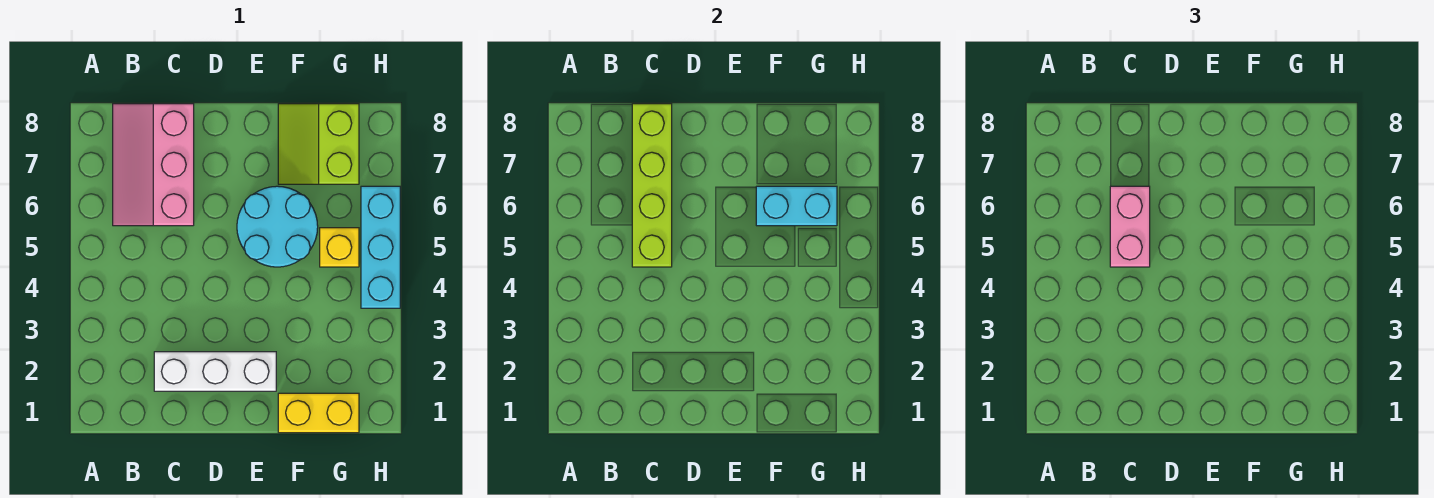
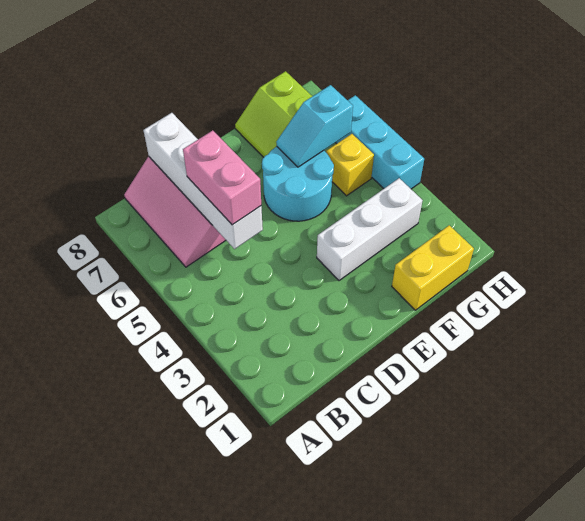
white 1x3 brick [154,352,276,391] -> white 1x3 brick moved to [317,178,423,281]
lime 1x4 brick [632,104,672,267] -> white 1x4 brick [143,113,263,249]
cyan 1x2 brick [756,186,837,226] -> cyan 1x2 slope [276,85,353,167]

